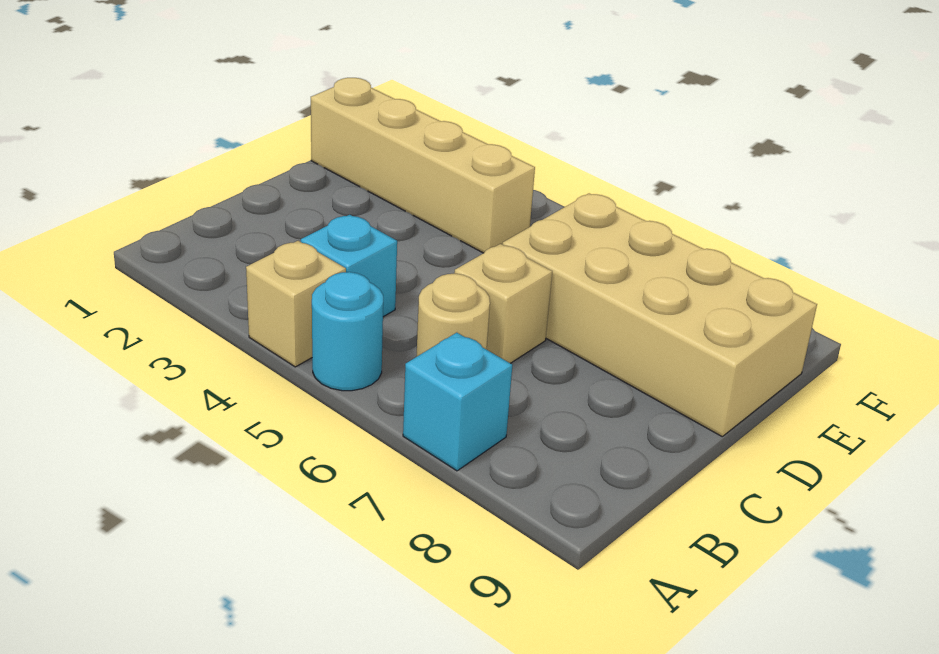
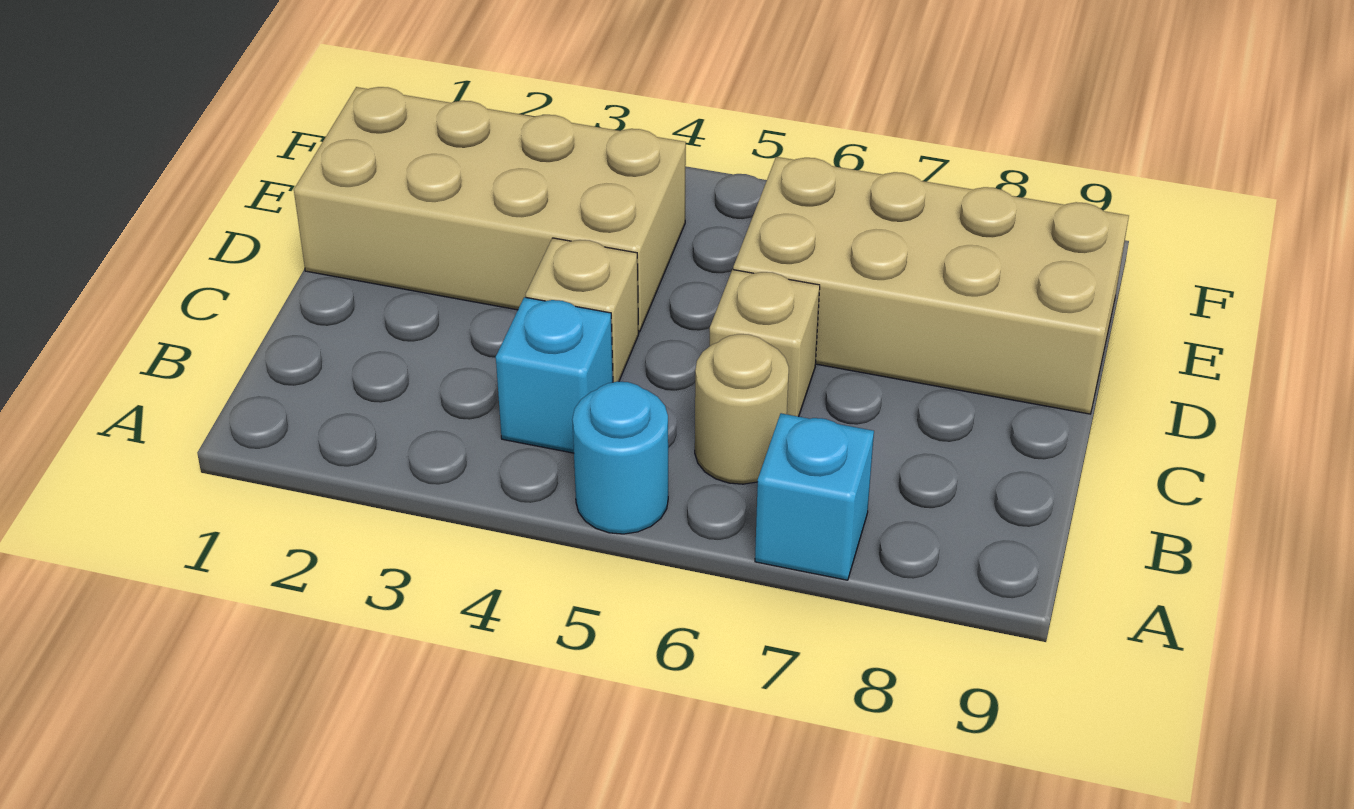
tan 1x1 brick [246,241,346,367] -> tan 1x1 brick moved to [526,238,639,382]
tan 1x4 brick [311,78,535,253] -> tan 2x4 brick [294,87,686,332]

